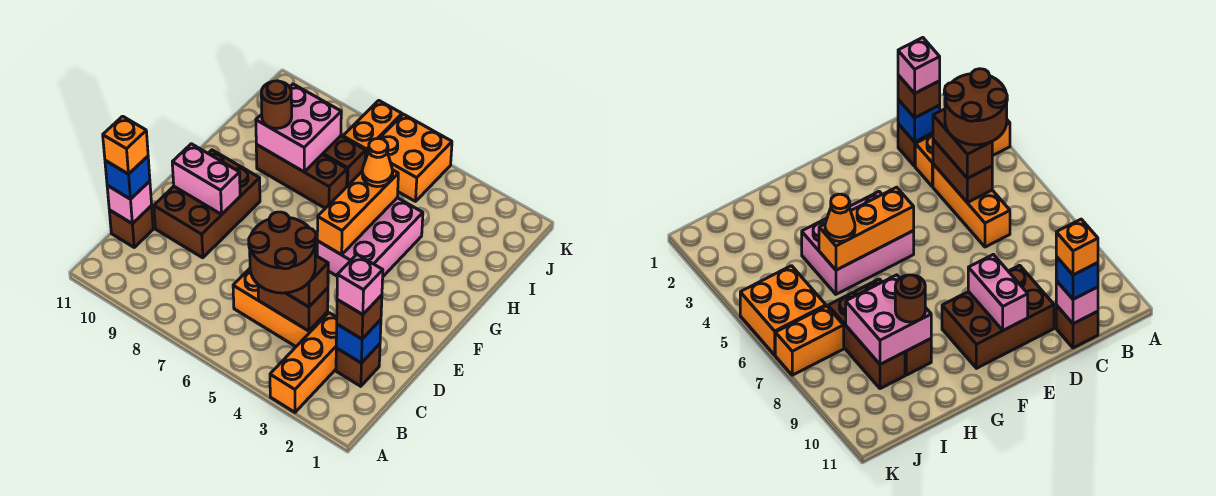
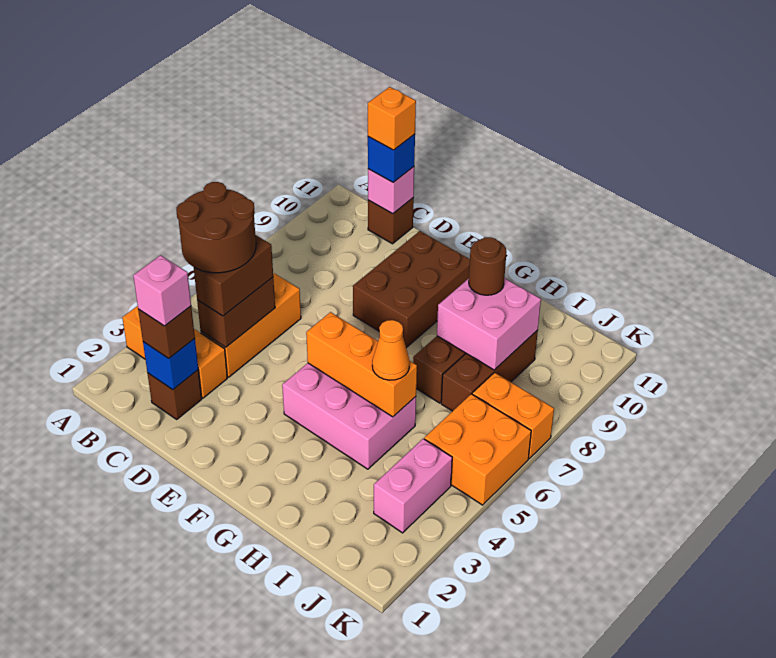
brown 2x3 brick [154,150,260,258] -> brown 2x3 brick turned to [353,231,470,348]
pink 1x2 brick [172,144,240,214] -> pink 1x2 brick moved to [374,439,452,533]

